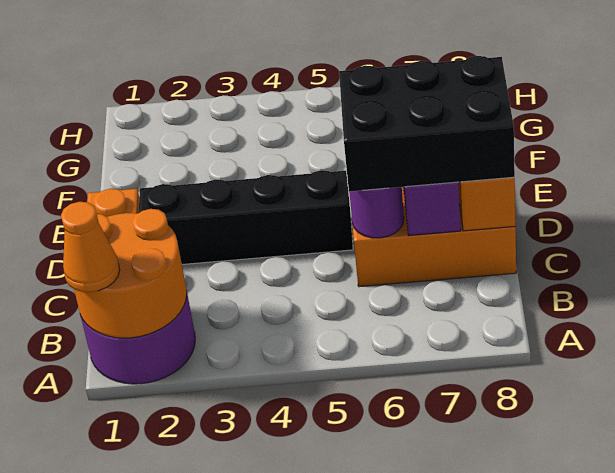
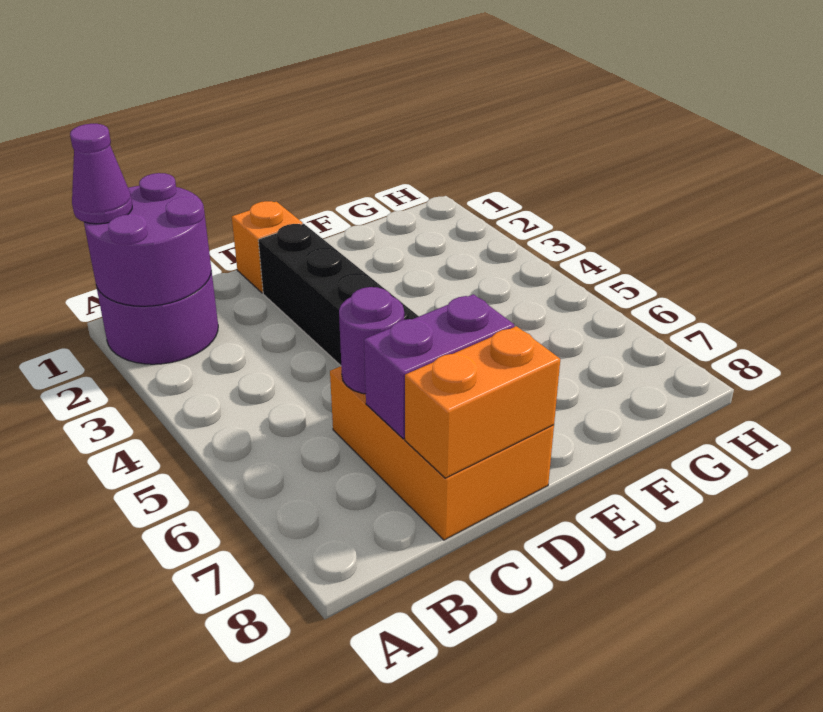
orange 2x2 round brick [74,209,187,338] -> purple 2x2 round brick [84,173,211,306]
orange 1x1 cone [61,202,120,292] -> purple 1x1 cone [70,124,132,224]
black 2x3 brick [339,56,515,191] -> none

